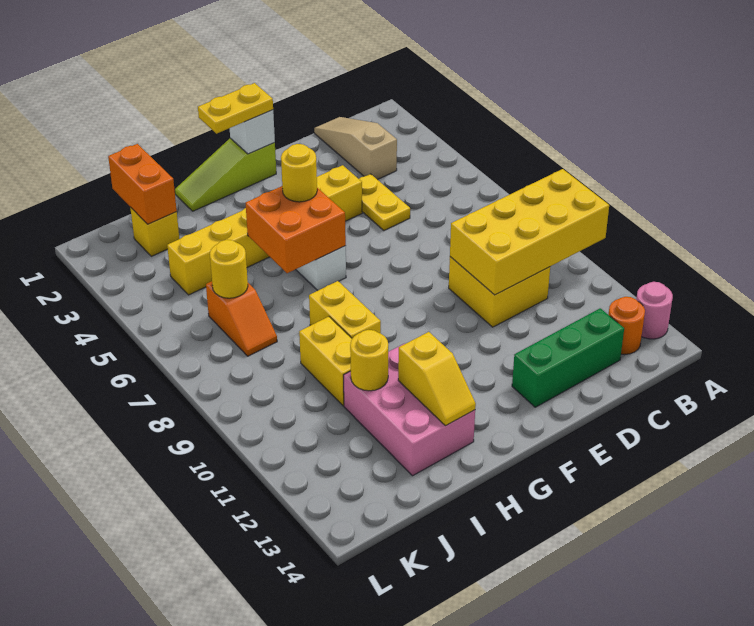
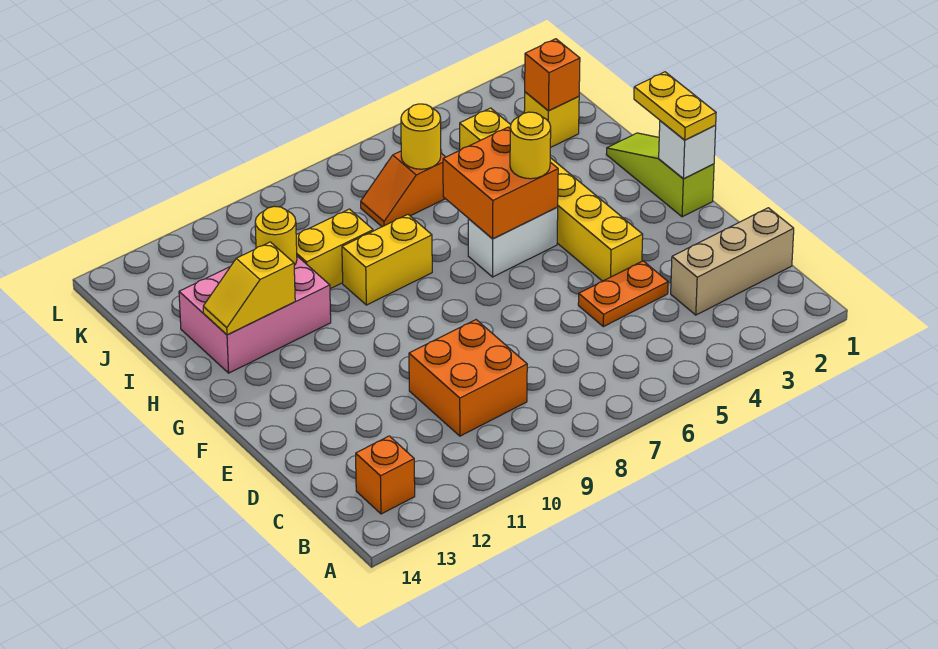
yellow 2x4 brick [450,169,609,295] -> none
pink 1x1 round brick [636,282,673,339] -> none
orange 1x1 round brick [608,297,645,355] -> orange 1x1 brick [356,436,415,514]
tan 1x3 slope [314,117,397,180] -> tan 1x3 brick [671,208,794,315]
yellow 2x2 brick [449,257,550,327] -> orange 2x2 brick [409,320,527,436]
green 1x3 brick [512,308,624,407] -> none
yellow 1x2 plate [359,174,410,230] -> orange 1x2 plate [578,261,668,327]
orange 1x2 brick [108,144,177,224] -> orange 1x1 brick [525,39,580,111]

